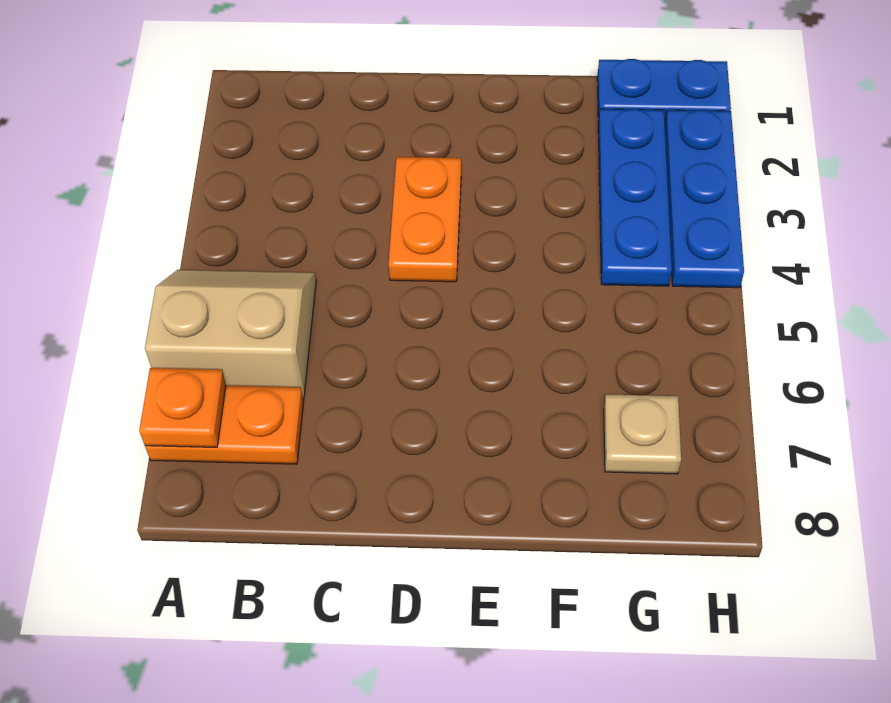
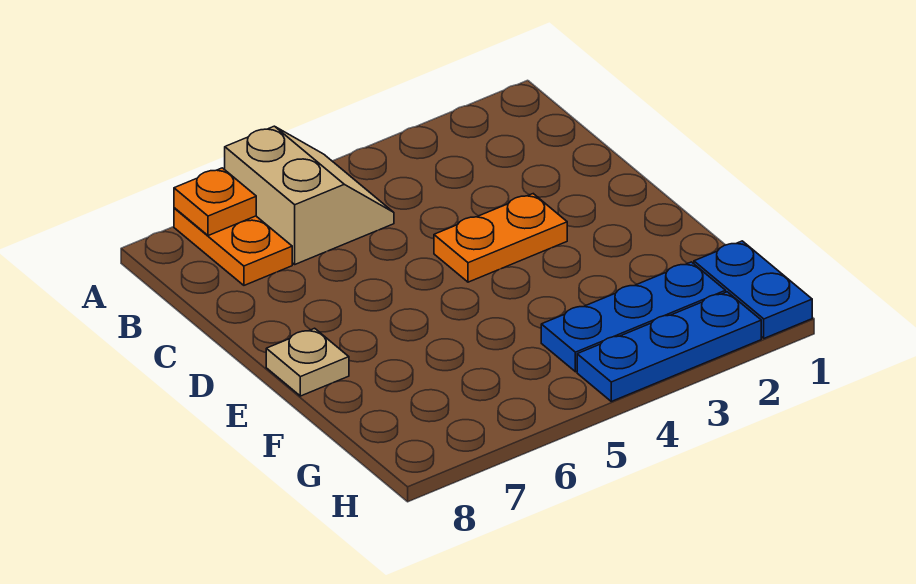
tan 1x1 plate [604,394,681,474] -> tan 1x1 plate moved to [266,328,349,396]

